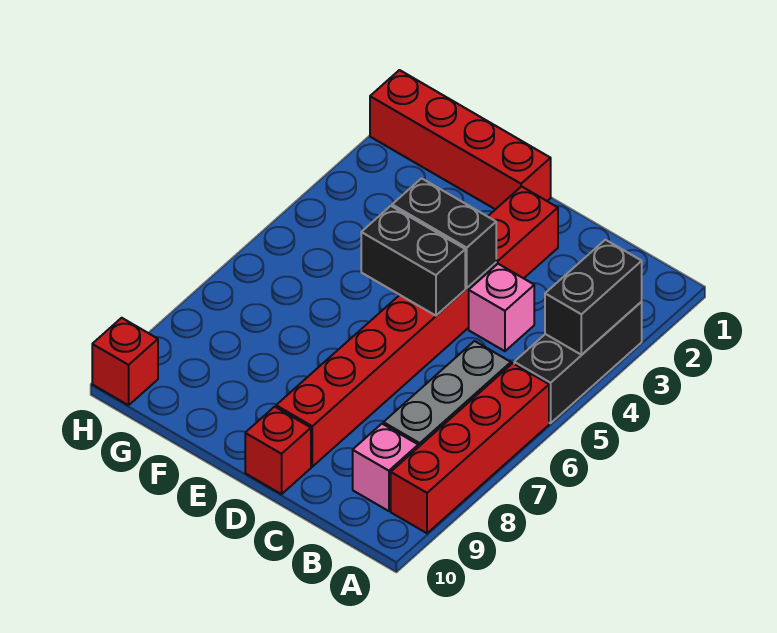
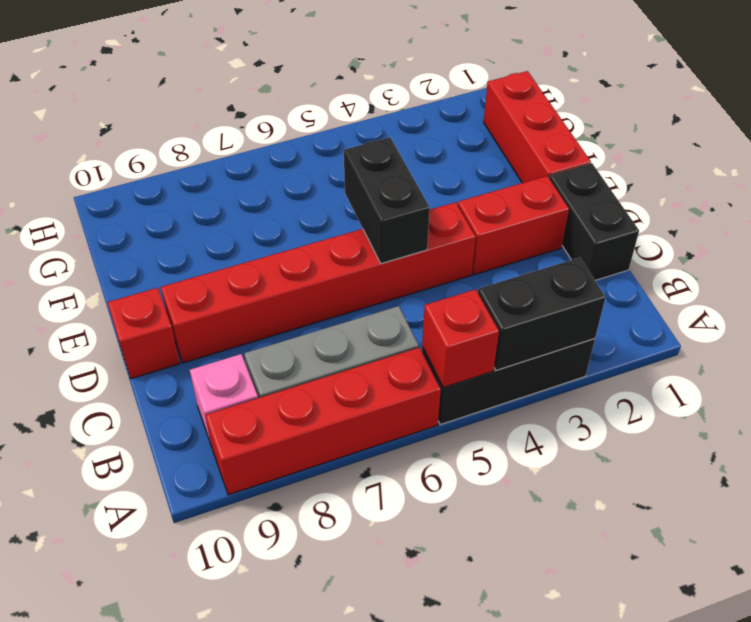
pink 1x1 brick [469,264,534,351] -> none
black 1x2 brick [392,178,496,288] -> black 1x2 brick moved to [549,163,639,280]
red 1x4 brick [370,70,551,210] -> red 1x3 brick [484,71,591,183]
red 1x1 brick [92,318,158,405] -> red 1x1 brick moved to [422,289,499,387]

